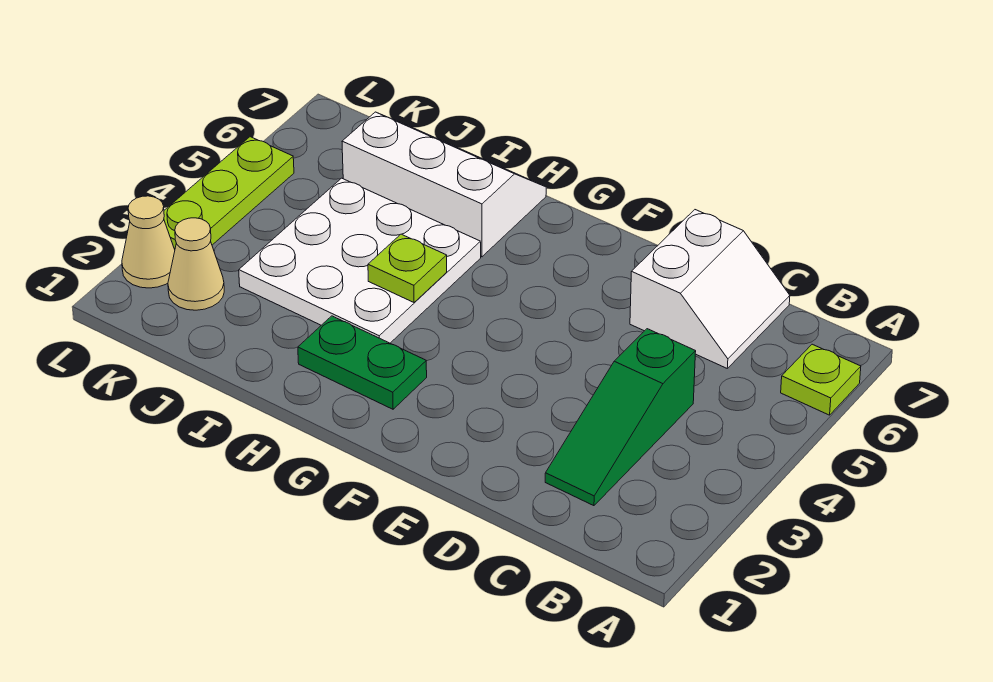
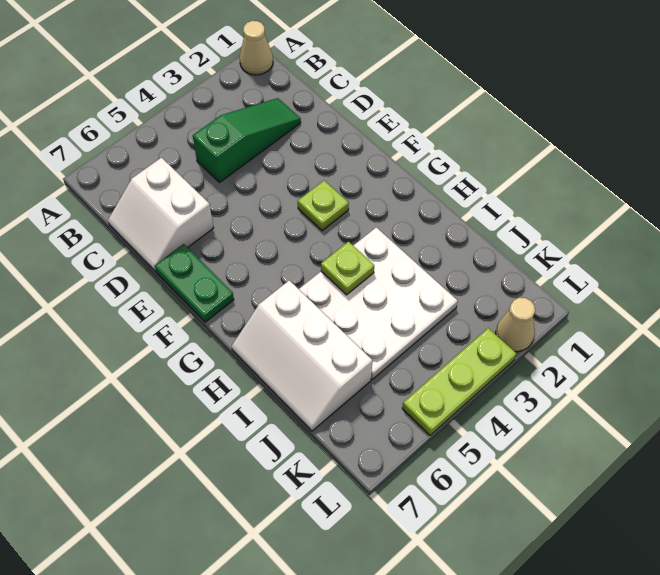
lime 1x1 plate [781,344,861,415] -> lime 1x1 plate moved to [298,181,349,231]
white 2x2 slope [630,210,790,368] -> white 2x2 slope turned to [108,158,213,272]
green 1x2 plate [298,316,427,409] -> green 1x2 plate moved to [155,244,234,322]
tan 1x1 cone [168,218,224,310] -> tan 1x1 cone moved to [240,21,273,75]

